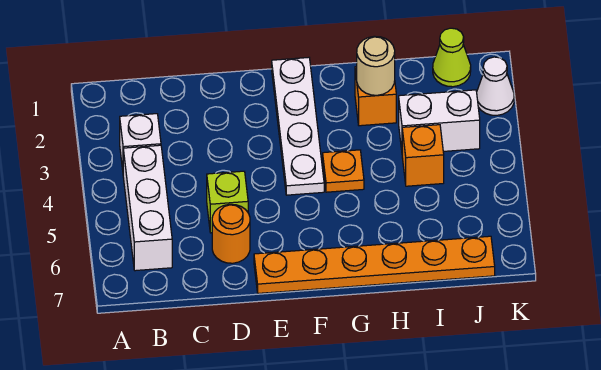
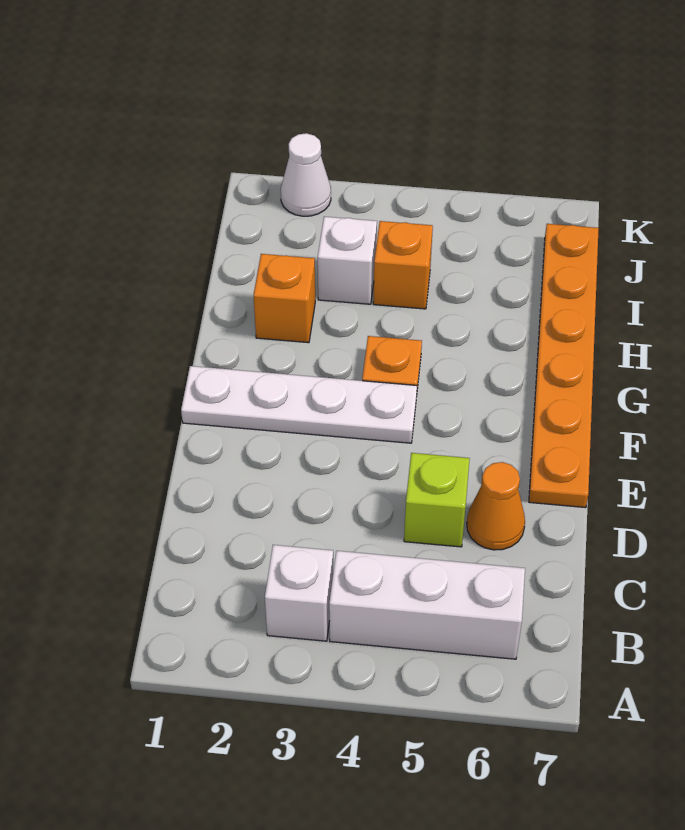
orange 1x1 round brick [212,204,250,263] -> orange 1x1 cone [467,462,525,550]
tan 1x1 round brick [357,36,395,95] -> none
white 1x2 brick [399,90,480,151] -> white 1x1 brick [318,217,377,304]
lime 1x1 cone [433,28,471,87] -> none

